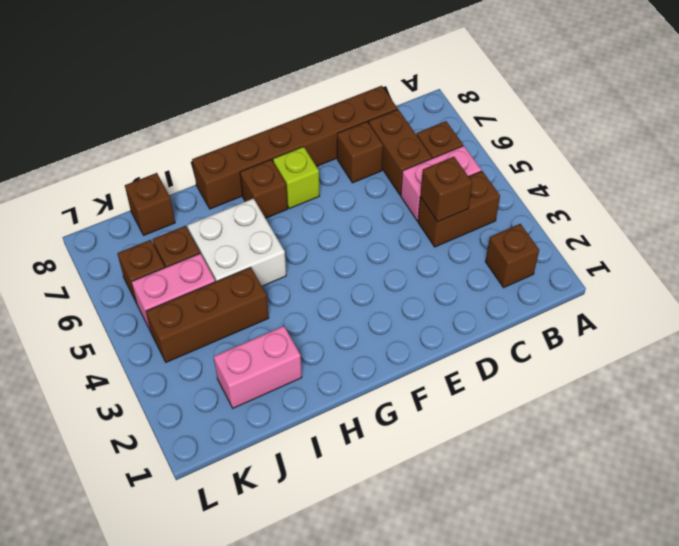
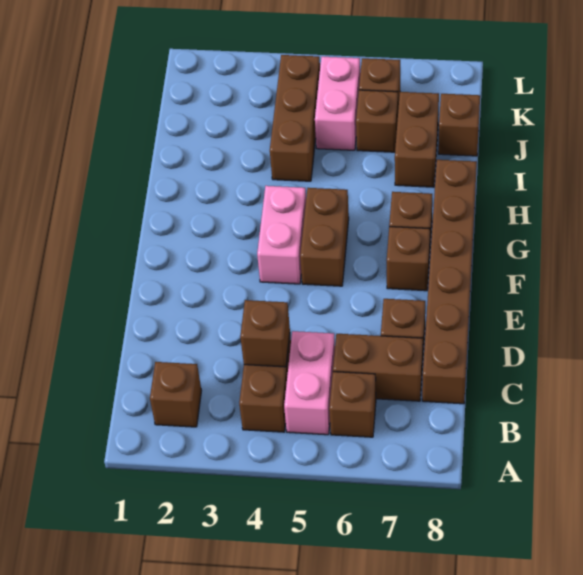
none -> brown 1x2 brick [300,188,349,286]
lime 1x1 brick [273,147,319,209] -> brown 1x1 brick [387,227,430,291]
white 2x2 brick [187,198,286,286] -> none
pink 1x2 brick [214,326,302,408] -> pink 1x2 brick moved to [257,186,306,284]
none -> brown 1x2 brick [395,92,439,187]

